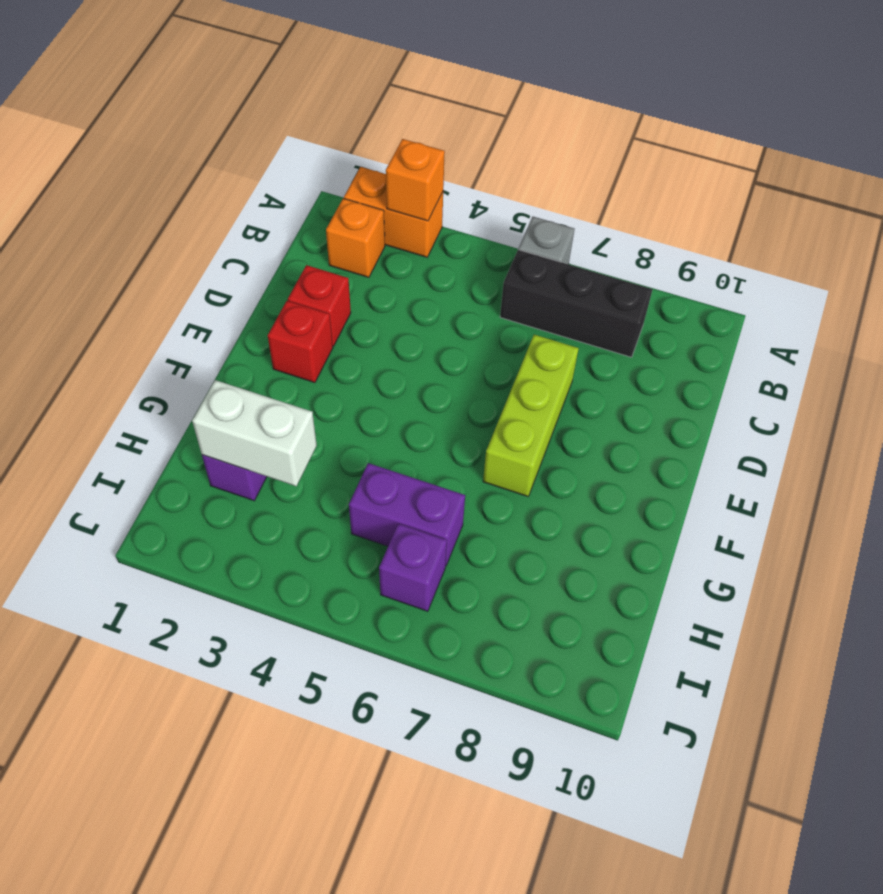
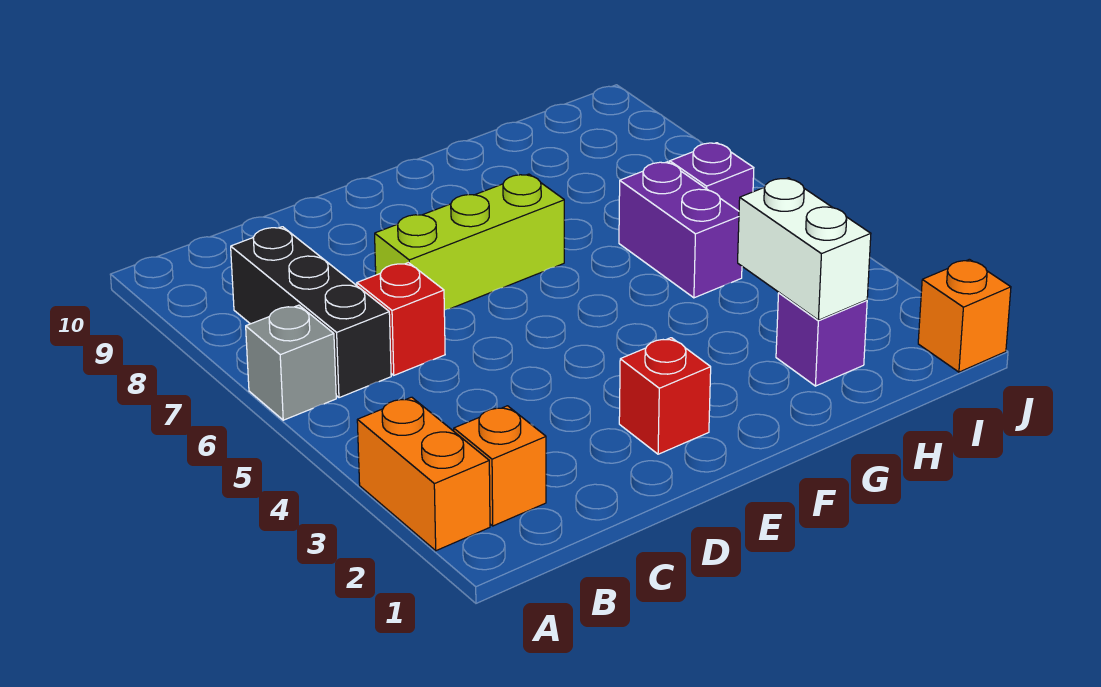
orange 1x1 brick [386,139,445,221] -> orange 1x1 brick moved to [918,259,1011,372]
red 1x1 brick [288,265,351,346] -> red 1x1 brick moved to [357,263,445,375]

